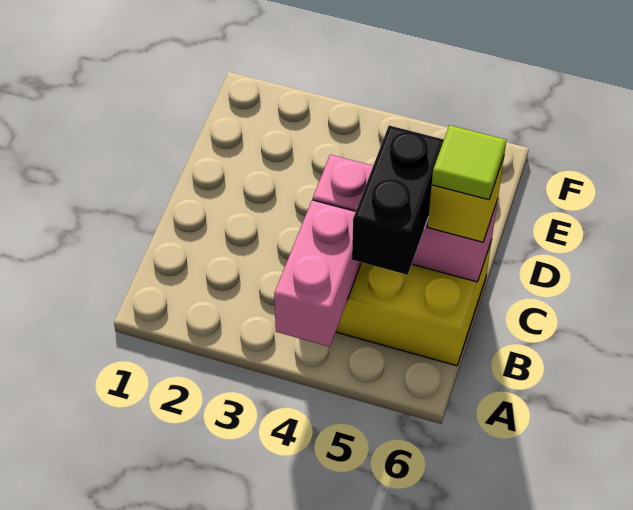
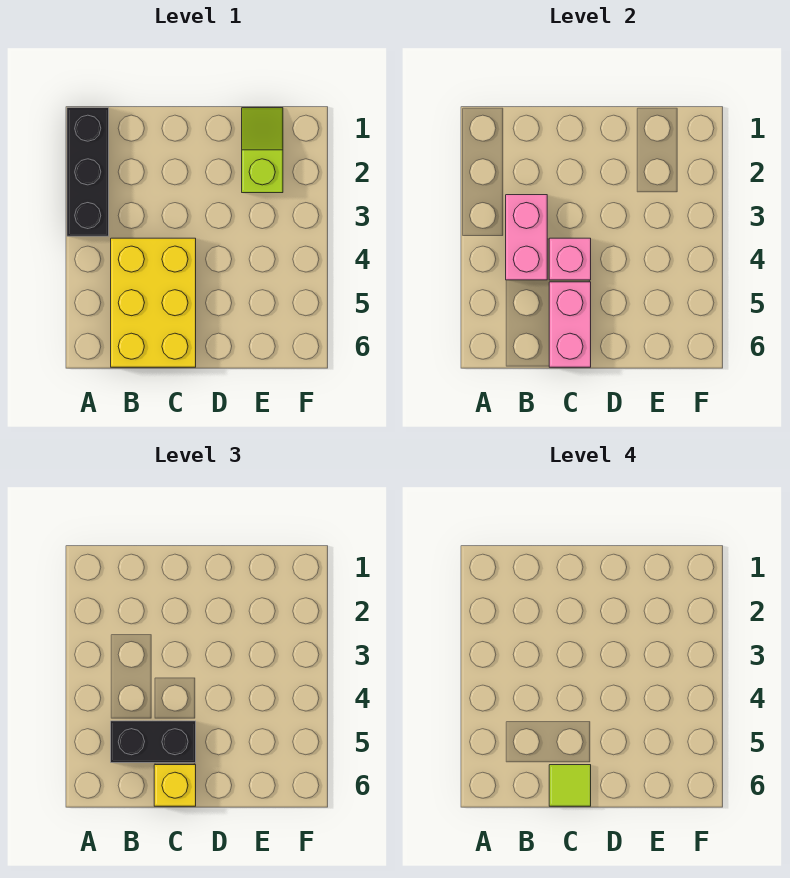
none -> black 1x3 brick [67,108,109,236]
pink 1x2 brick [274,200,361,347] -> pink 1x2 brick turned to [506,195,547,280]
none -> lime 1x2 slope [242,108,283,193]

